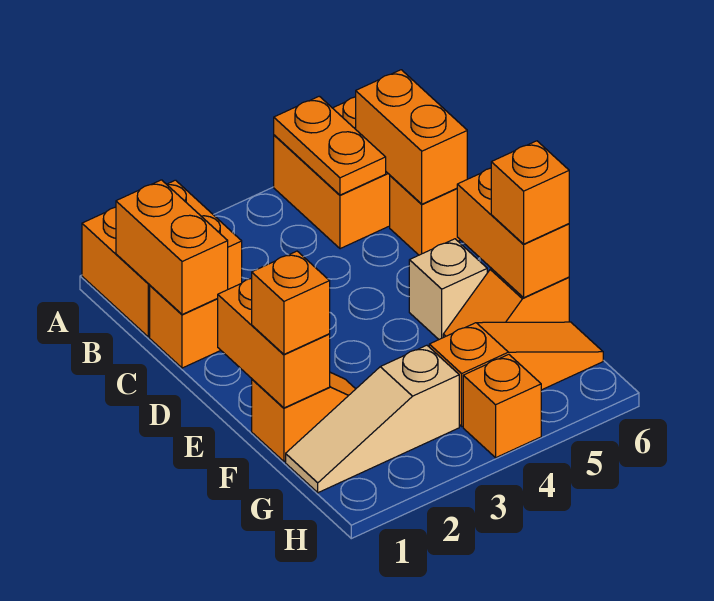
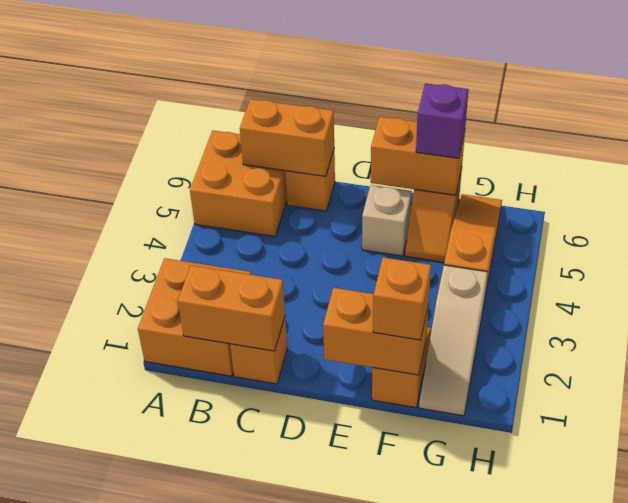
orange 1x2 plate [274,96,386,195] -> none
orange 1x1 brick [491,141,569,244] -> purple 1x1 brick [416,83,469,158]
orange 1x1 brick [463,354,541,458] -> none

